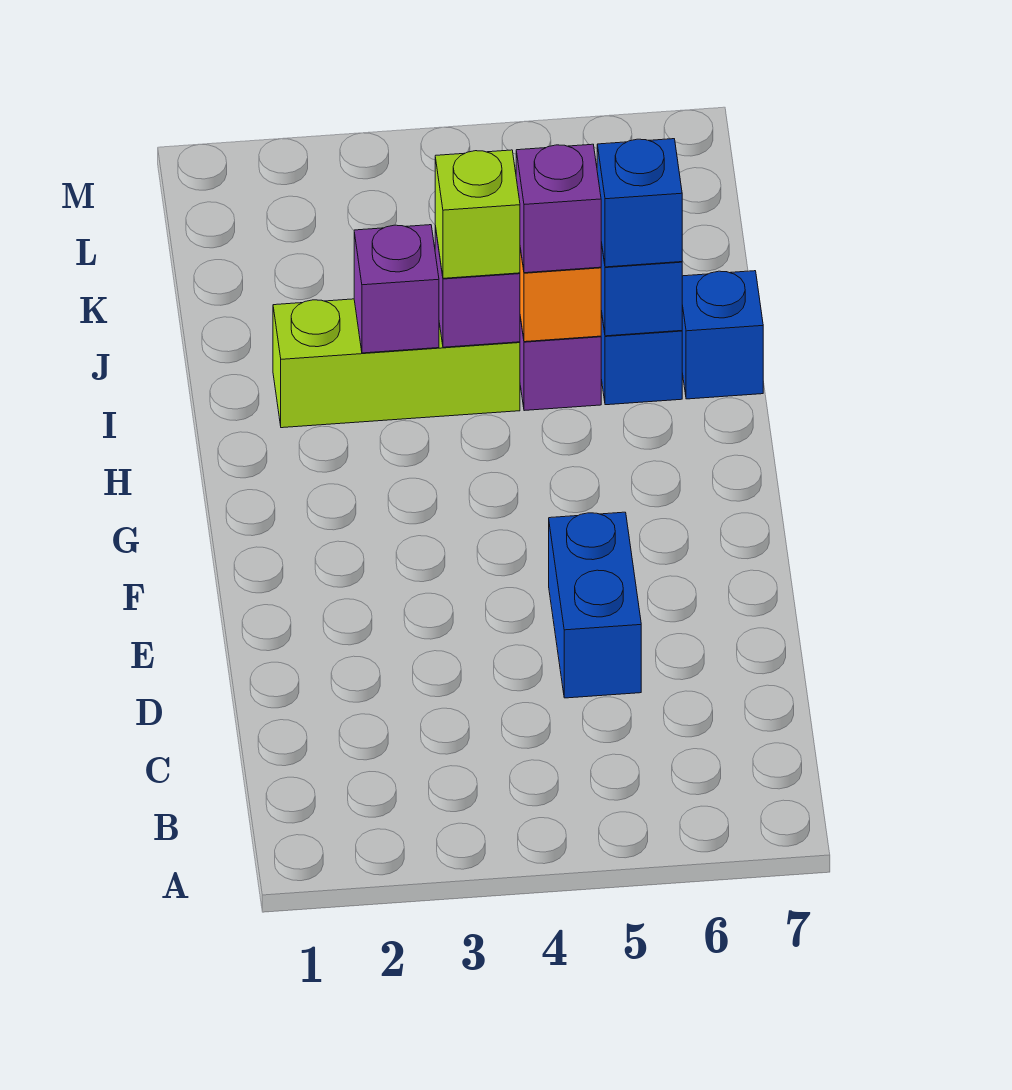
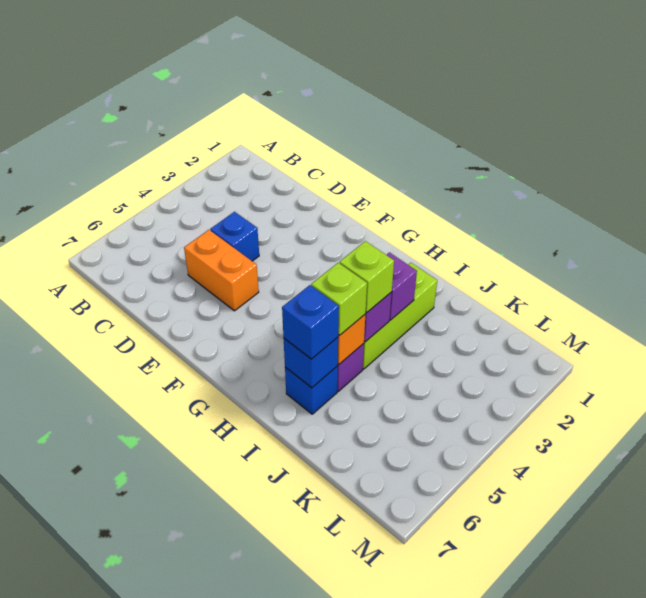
blue 1x2 brick [549,512,641,698] -> orange 1x2 brick [184,230,259,311]
purple 1x1 brick [516,144,601,273] -> lime 1x1 brick [311,263,367,335]
blue 1x1 brick [682,271,763,399] -> blue 1x1 brick moved to [210,212,259,261]

